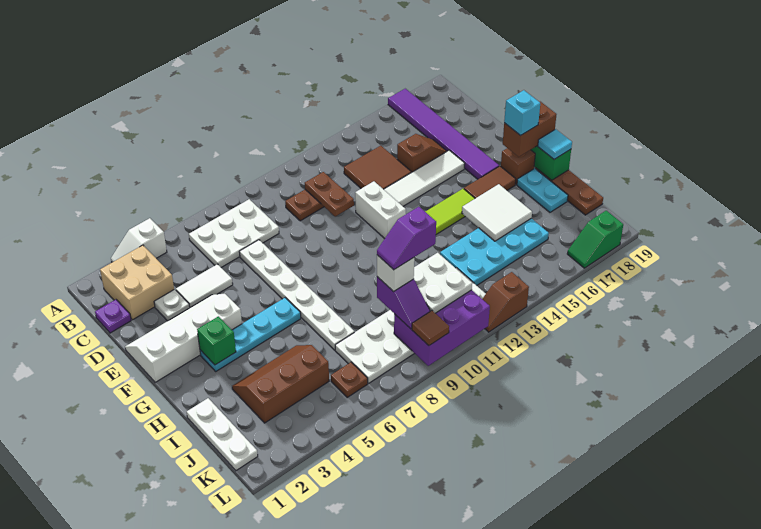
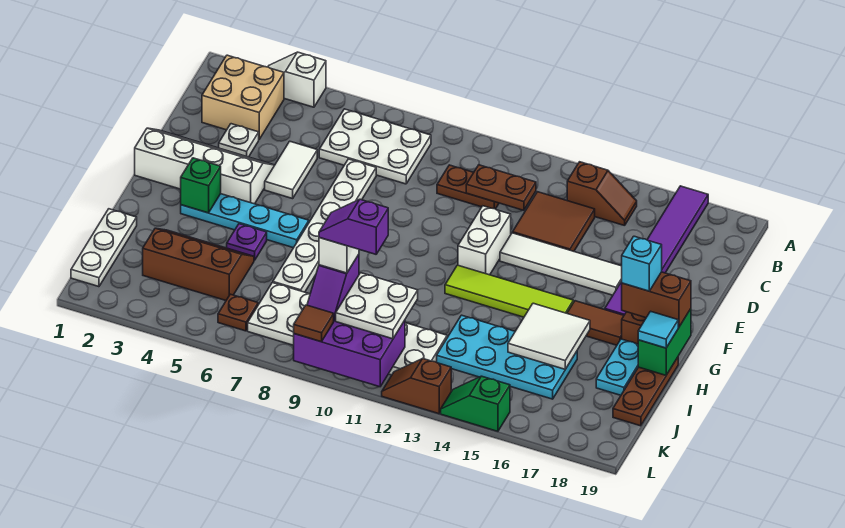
purple 1x1 plate [95,300,131,333] -> purple 1x1 plate moved to [227,224,267,260]
brown 1x2 plate [305,172,354,217] -> brown 1x2 plate turned to [466,165,536,210]
white 1x2 tile [176,264,233,307] -> white 1x2 tile turned to [265,141,317,199]
brown 1x2 slope [397,134,447,173] -> brown 1x2 slope moved to [567,162,637,226]
green 1x2 slope [567,211,623,268] -> green 1x2 slope moved to [441,376,510,431]

